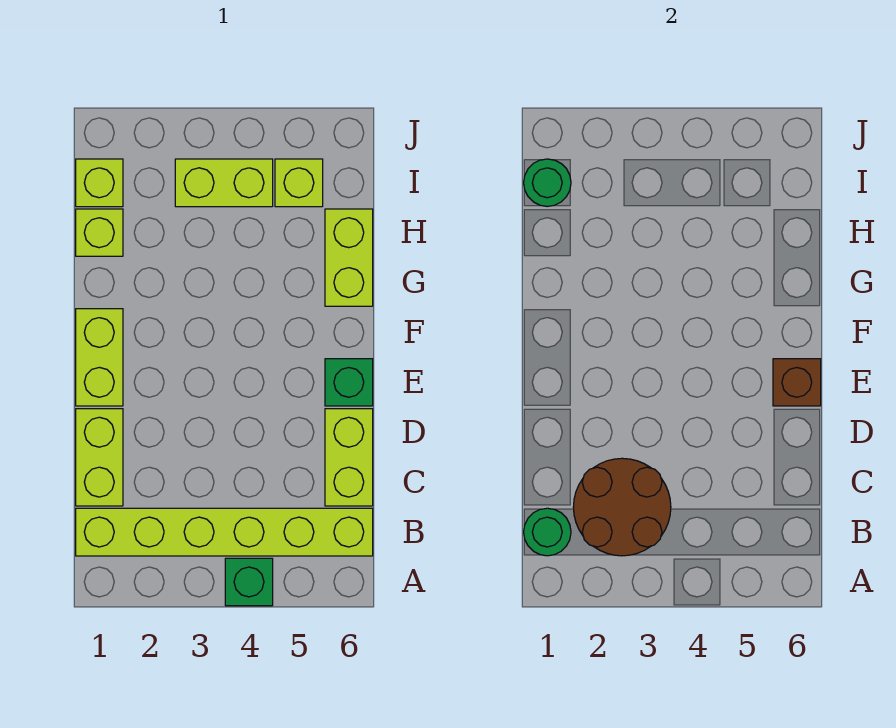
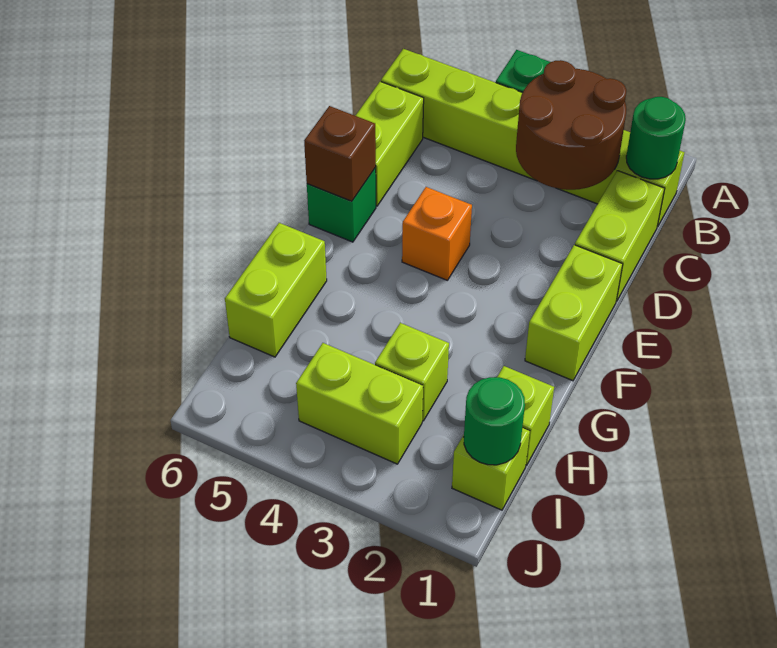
none -> orange 1x1 brick [402,187,472,280]
lime 1x1 brick [275,159,323,207] -> lime 1x1 brick moved to [375,323,449,421]

